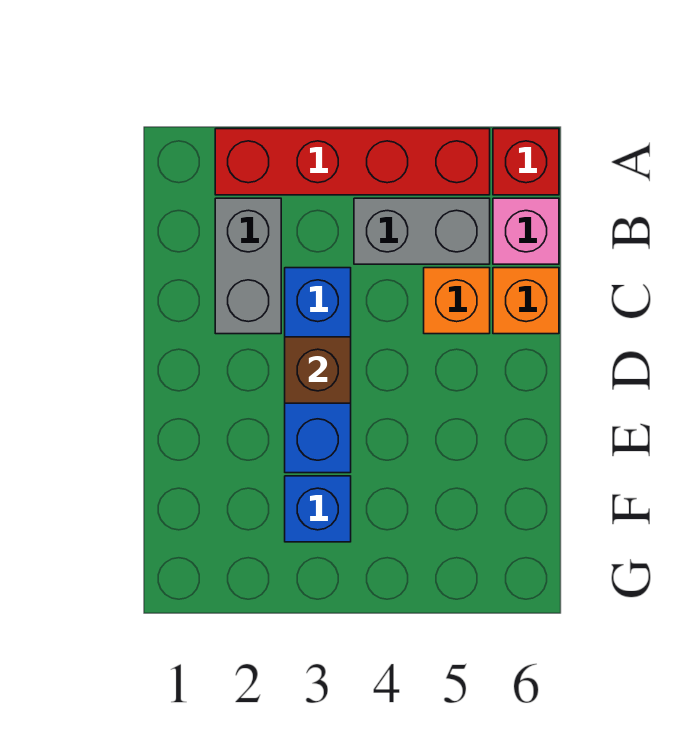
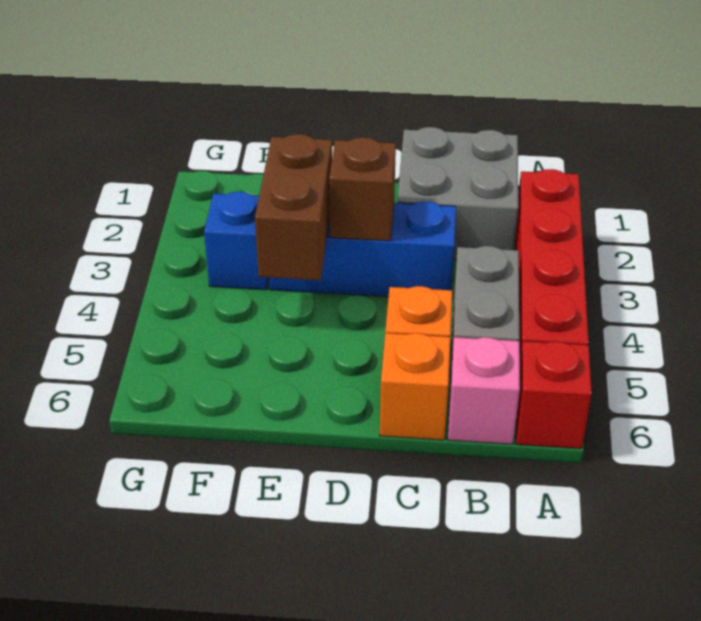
grey 1x2 brick [215,198,281,334] -> grey 2x2 brick [397,127,518,260]
none -> brown 1x2 brick [255,134,332,280]

